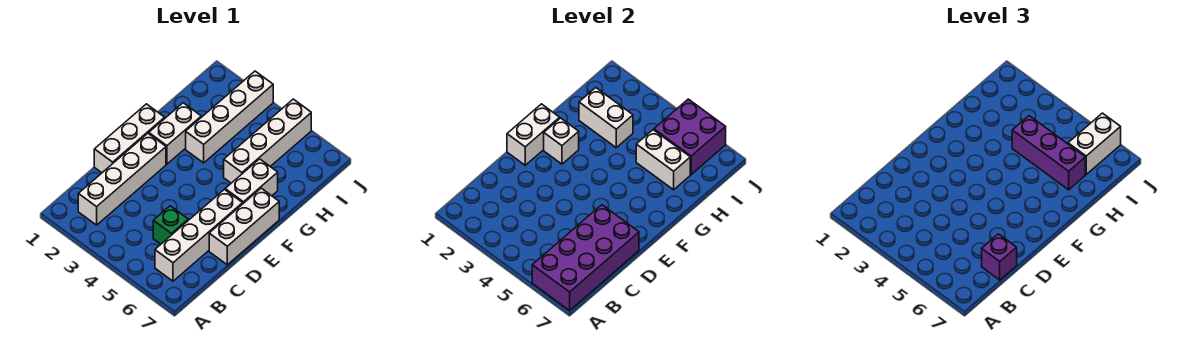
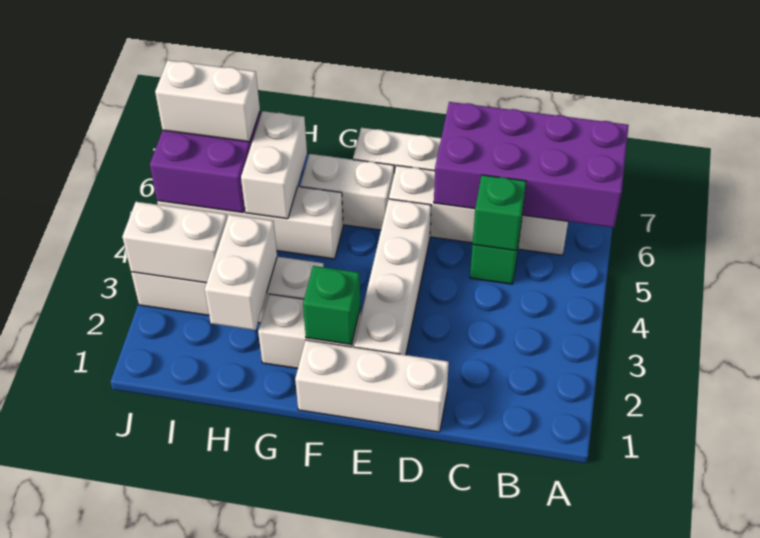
white 1x4 brick [78,133,166,225] -> white 1x4 brick turned to [354,199,431,355]
none -> green 1x1 brick [473,175,526,251]
purple 1x1 brick [982,234,1017,280] -> none
white 1x2 brick [507,104,560,165] -> white 1x2 brick moved to [122,202,227,283]
white 1x1 brick [544,118,579,164] -> green 1x1 brick [303,266,361,345]
purple 1x3 brick [1012,116,1085,190] -> none

